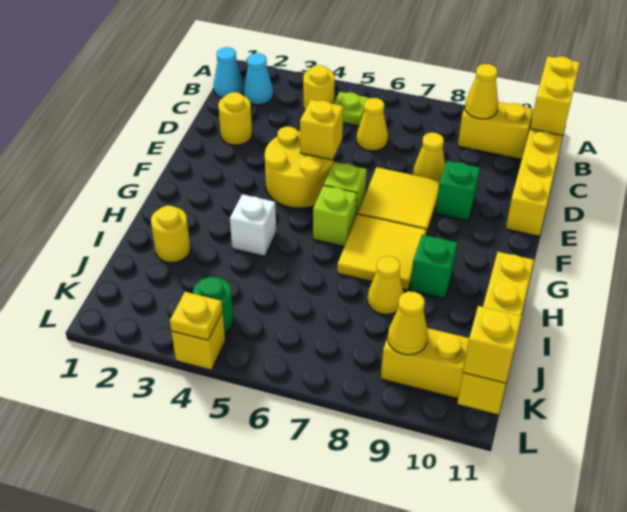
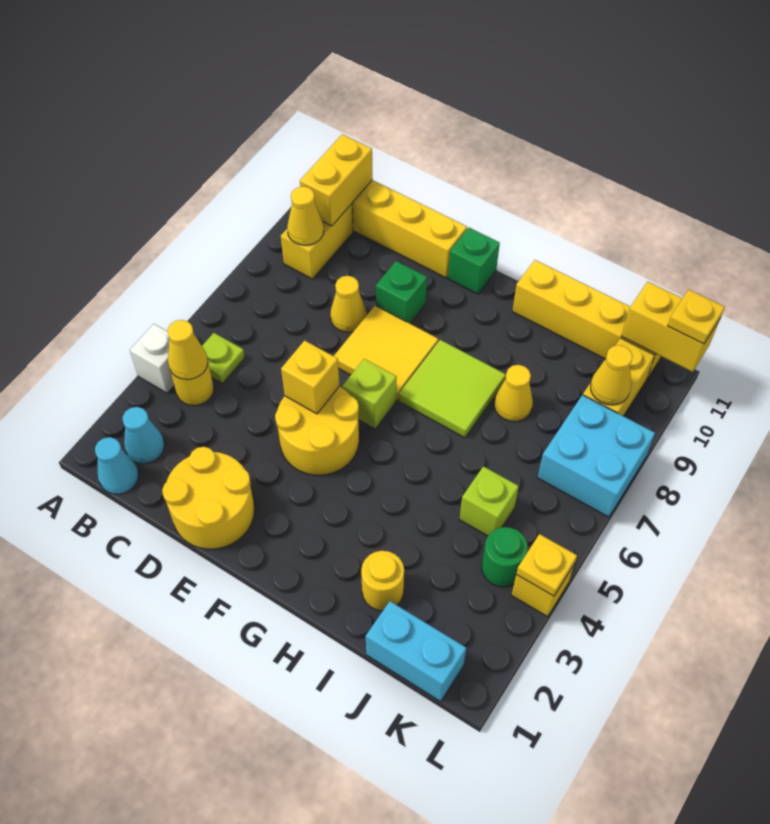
yellow 1x2 brick [530,56,580,135] -> yellow 1x2 brick turned to [300,134,373,226]
yellow 1x1 cone [356,98,388,151] -> yellow 1x1 cone moved to [168,320,208,380]
yellow 1x1 round brick [218,92,252,145] -> yellow 2x2 round brick [162,447,255,549]
lime 1x1 brick [313,186,357,246] -> lime 1x1 brick moved to [459,466,519,536]
yellow 2x2 tile [337,214,426,290] -> lime 2x2 tile [399,340,506,438]
white 1x1 brick [230,194,276,256] -> white 1x1 brick moved to [130,324,174,393]
green 1x1 brick [410,235,457,299] -> green 1x1 brick moved to [448,228,500,294]
none -> cyan 1x2 brick [366,601,466,702]
none -> cyan 2x2 brick [537,395,655,517]
yellow 1x1 brick [463,306,522,383] -> yellow 1x1 plate [668,289,725,344]

